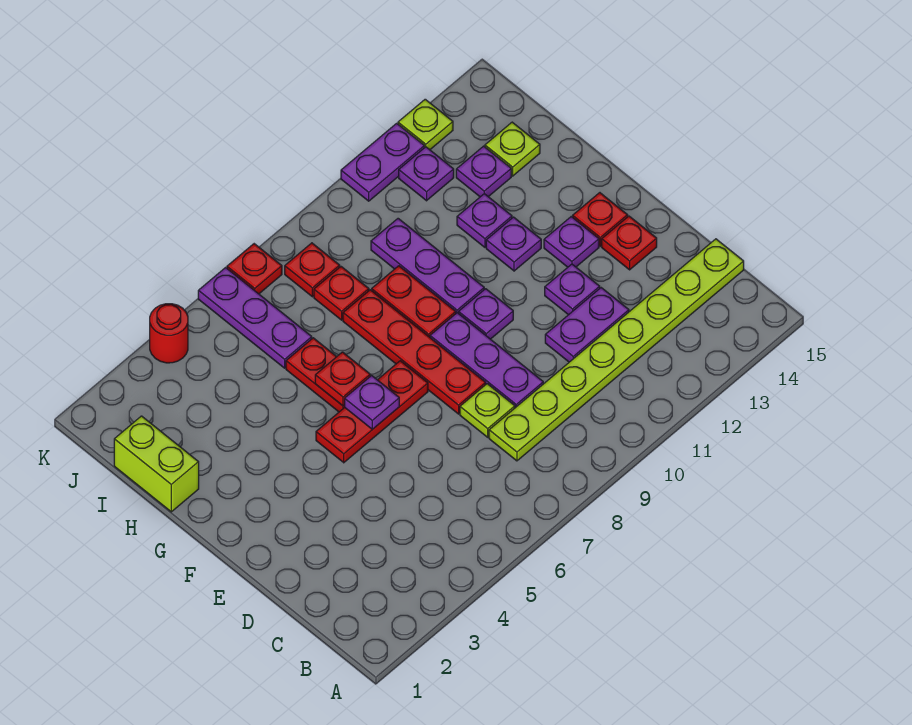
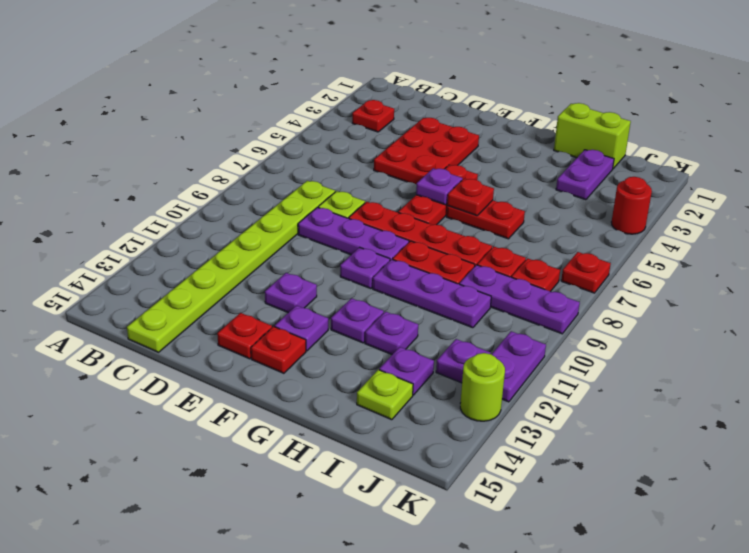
none -> red 1x1 plate [352,100,394,132]
none -> red 2x3 plate [374,118,479,185]
purple 1x2 plate [545,288,629,362] -> purple 1x2 plate moved to [556,150,614,200]
purple 1x3 plate [198,268,312,368] -> purple 1x3 plate moved to [459,265,580,334]
lime 1x1 plate [398,99,453,150] -> lime 1x1 round brick [460,353,505,421]

